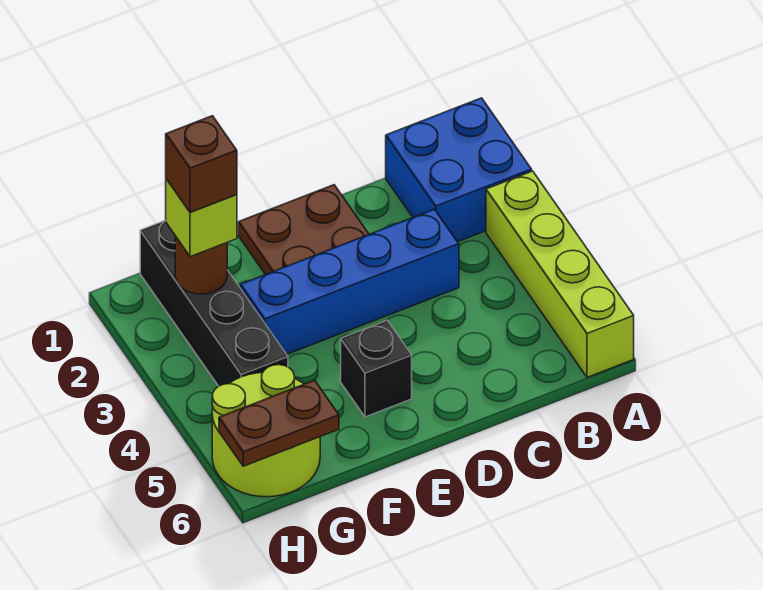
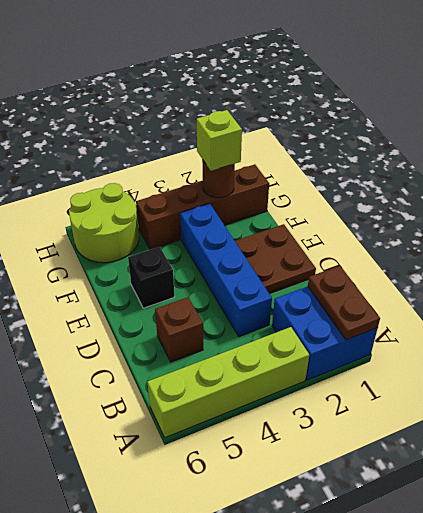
black 1x4 brick [140,220,288,386] -> brown 1x4 brick [136,164,269,250]
brown 1x1 brick [166,116,237,212] -> brown 1x1 brick moved to [155,297,203,362]
brown 1x2 plate [219,380,339,466] -> brown 1x2 plate moved to [308,266,380,340]

